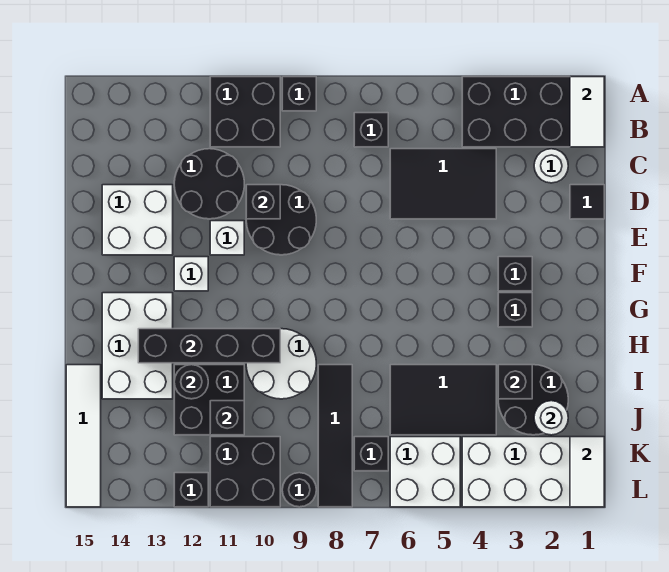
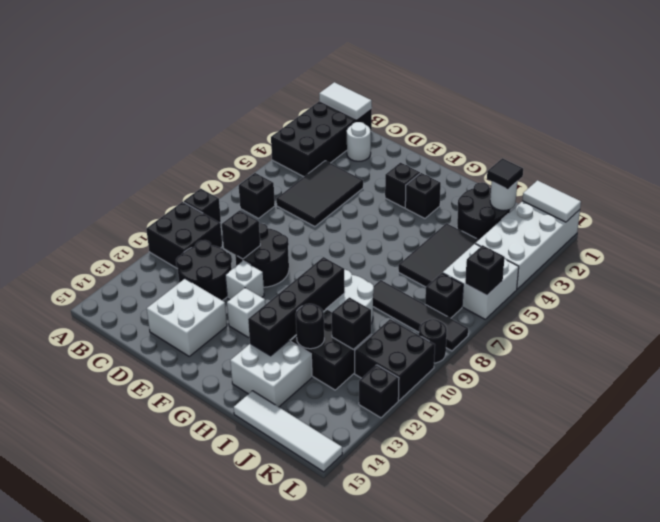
black 1x1 tile [570,185,604,219] -> black 1x1 tile moved to [487,158,523,189]
white 2x3 brick [102,293,173,399] -> white 2x2 brick [230,341,312,407]
black 1x1 brick [498,365,532,399] -> black 1x1 brick moved to [465,245,505,295]

